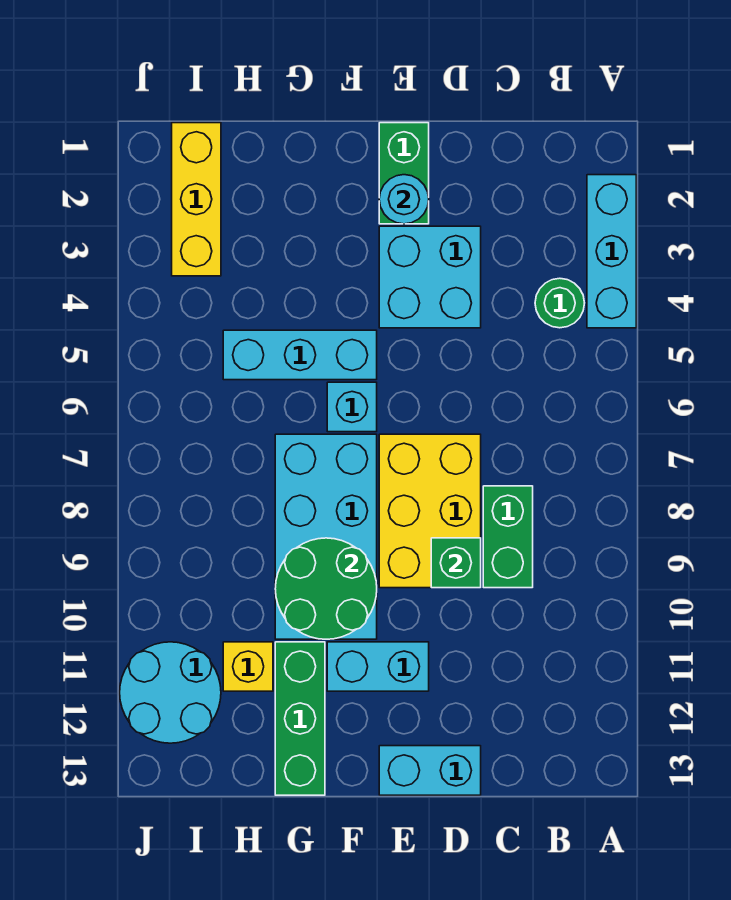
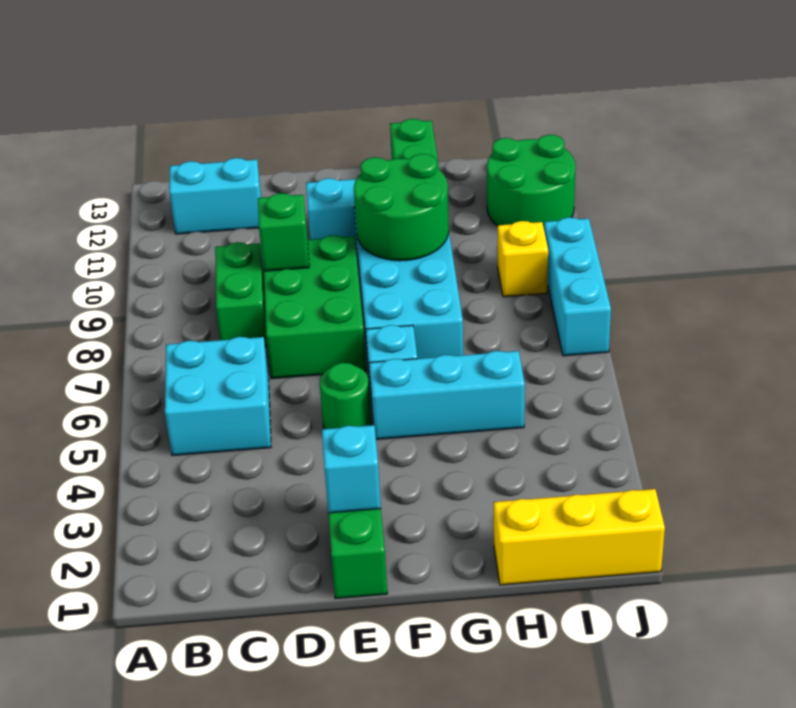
cyan 1x3 brick [587,175,636,328] -> cyan 1x3 brick moved to [544,217,611,356]
green 1x1 round brick [535,278,584,328] -> green 1x1 round brick moved to [320,363,371,429]
cyan 2x2 brick [379,226,481,328] -> cyan 2x2 brick moved to [165,337,271,456]
yellow 2x3 brick [379,434,481,588] -> green 2x3 brick [264,235,366,379]
cyan 1x2 brick [379,746,481,795] -> cyan 1x2 brick moved to [169,158,261,234]
cyan 1x1 round brick [379,175,429,224] -> cyan 1x1 brick [322,425,381,513]
yellow 1x1 brick [223,642,273,691] -> yellow 1x1 brick moved to [498,221,548,297]
yellow 1x3 brick [172,123,221,276] -> yellow 1x3 brick turned to [494,489,665,585]
cyan 2x2 round brick [120,642,221,743] -> green 2x2 round brick [487,135,576,228]

